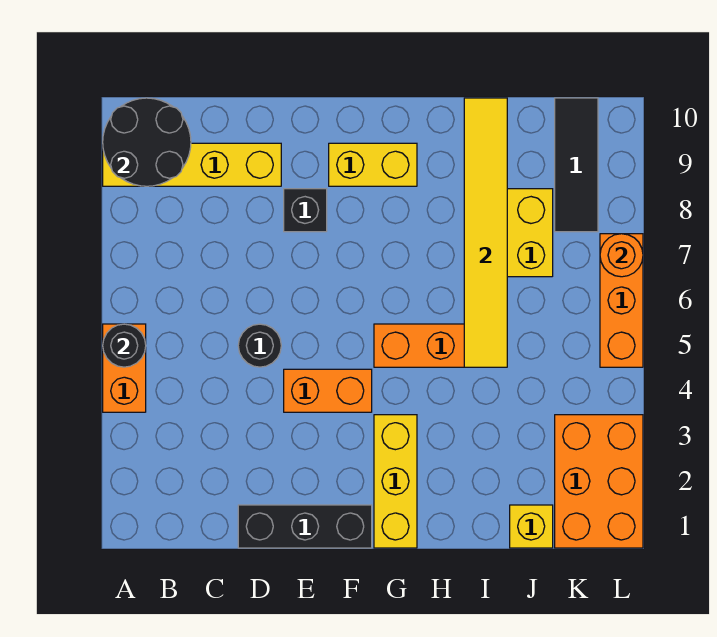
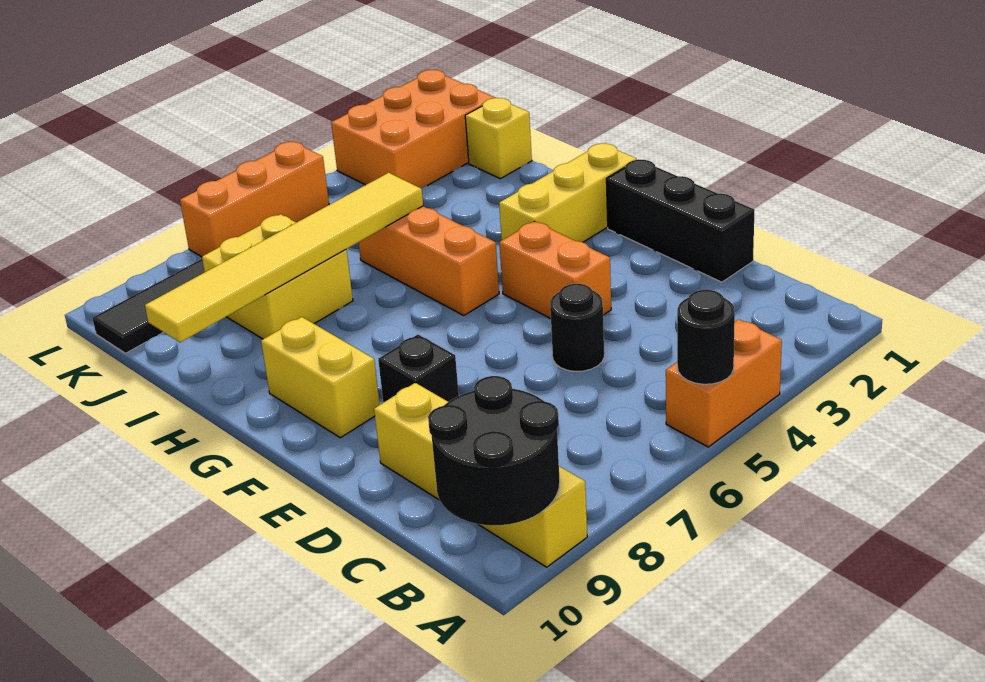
orange 1x1 round brick [600,234,643,277] -> none

